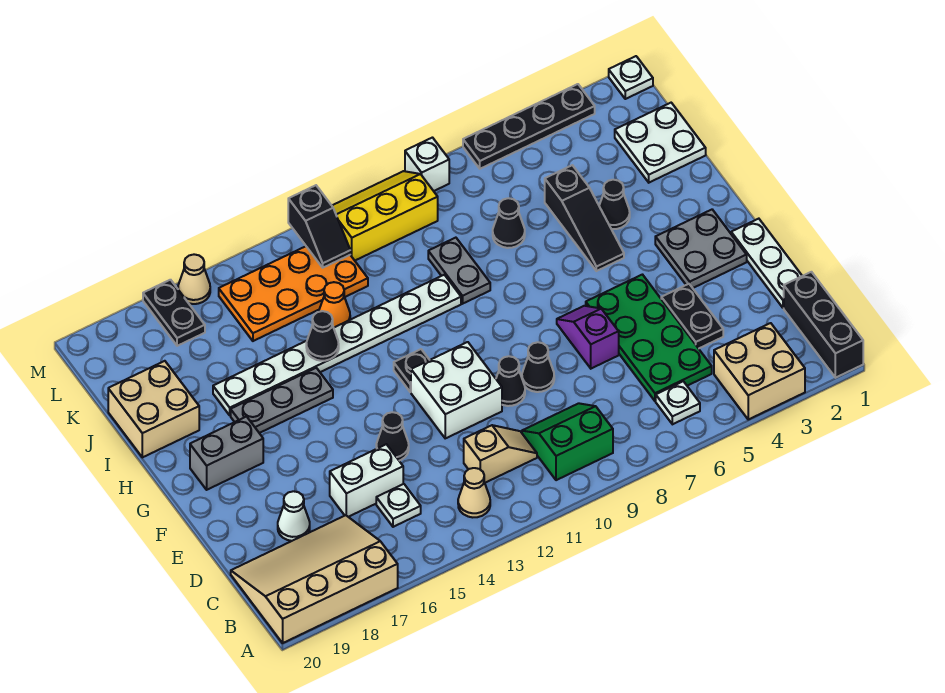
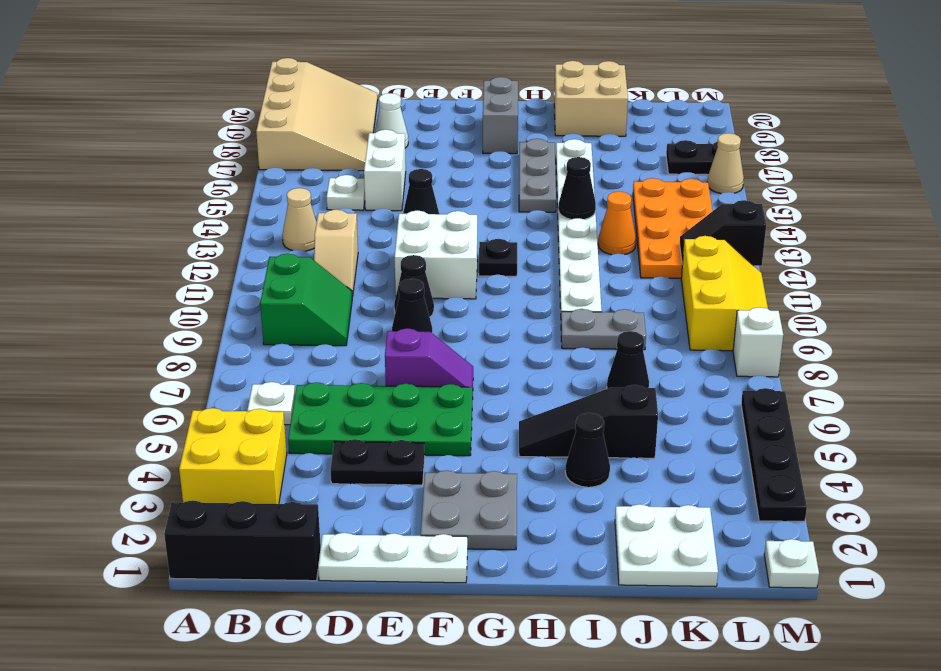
tan 2x2 brick [714,323,805,419] -> yellow 2x2 brick [179,408,287,504]

